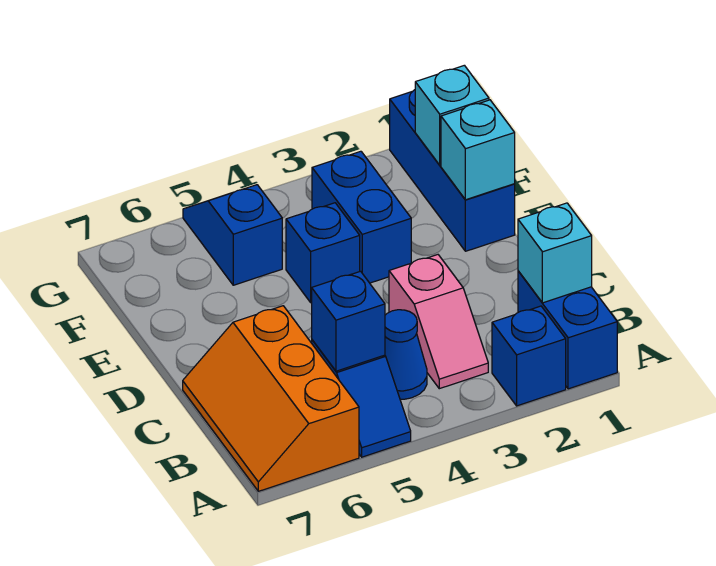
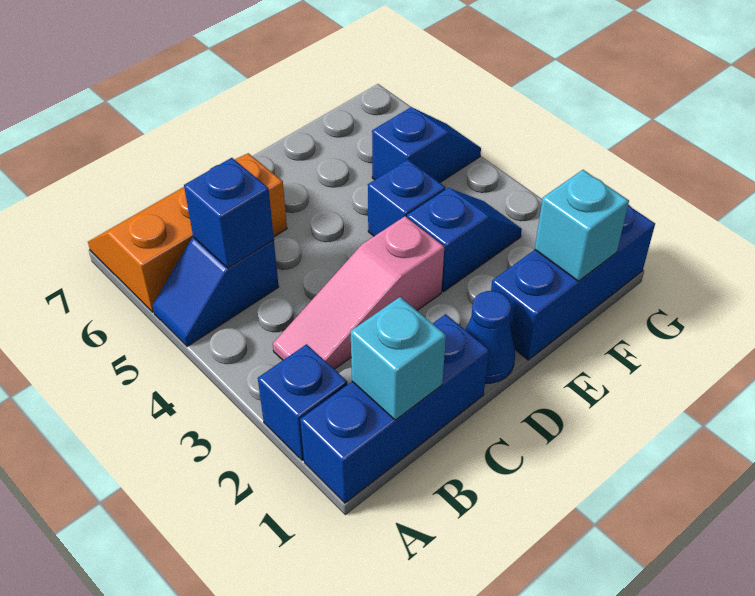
blue 1x2 brick [518,271,617,389] -> blue 1x3 brick [300,314,489,503]
pink 1x2 slope [389,255,488,389] -> pink 1x3 slope [273,216,444,369]
blue 1x1 cone [385,310,427,399] -> blue 1x1 cone moved to [465,291,515,383]
cyan 1x1 brick [441,100,515,200] -> none
blue 1x2 brick [312,151,411,283] -> blue 1x2 slope [407,188,522,292]

